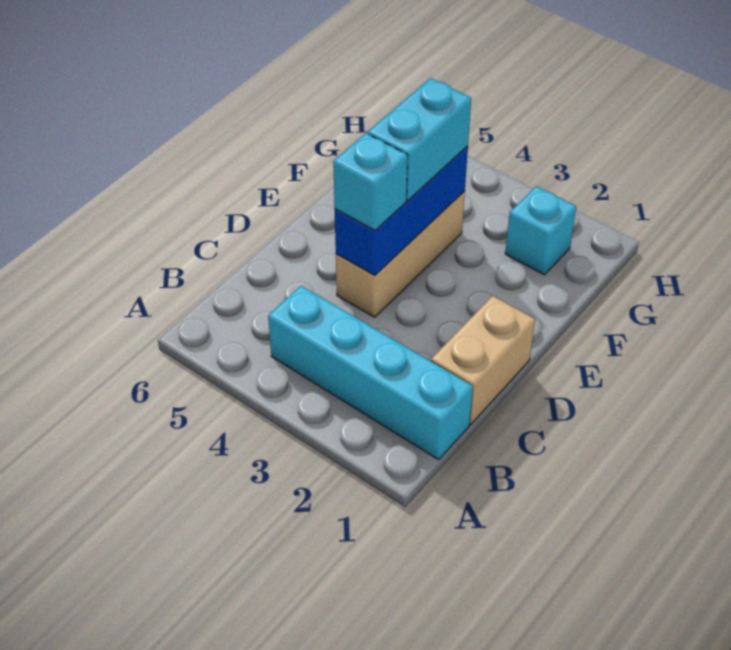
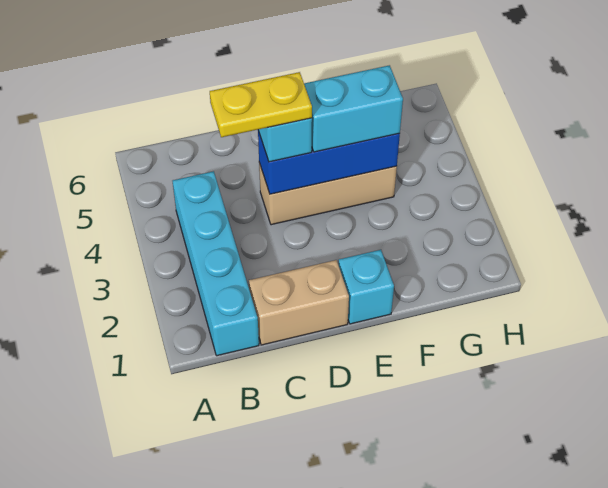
none -> yellow 1x2 plate [210,72,312,137]
cyan 1x1 brick [505,186,576,275] -> cyan 1x1 brick moved to [339,250,394,324]

